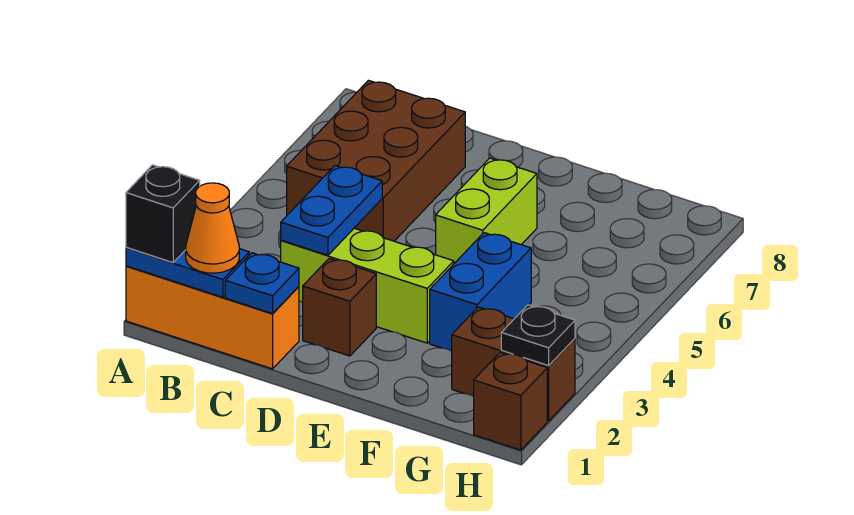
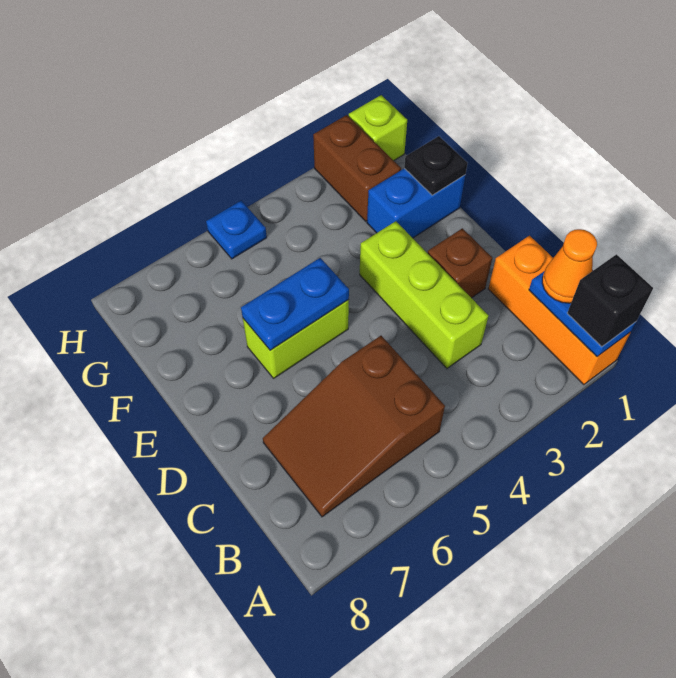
brown 2x3 brick [287,80,465,241] -> brown 2x3 slope [263,336,445,517]
blue 1x1 plate [225,253,299,314] -> blue 1x1 plate moved to [206,201,267,259]
blue 1x2 plate [281,166,382,255] -> blue 1x2 plate moved to [241,258,349,350]
blue 1x2 brick [430,233,531,351] -> blue 1x2 brick moved to [367,168,465,238]
brown 1x1 brick [474,352,547,450] -> lime 1x1 brick [349,95,407,161]
black 1x1 plate [501,305,575,366] -> black 1x1 plate moved to [404,136,467,195]

